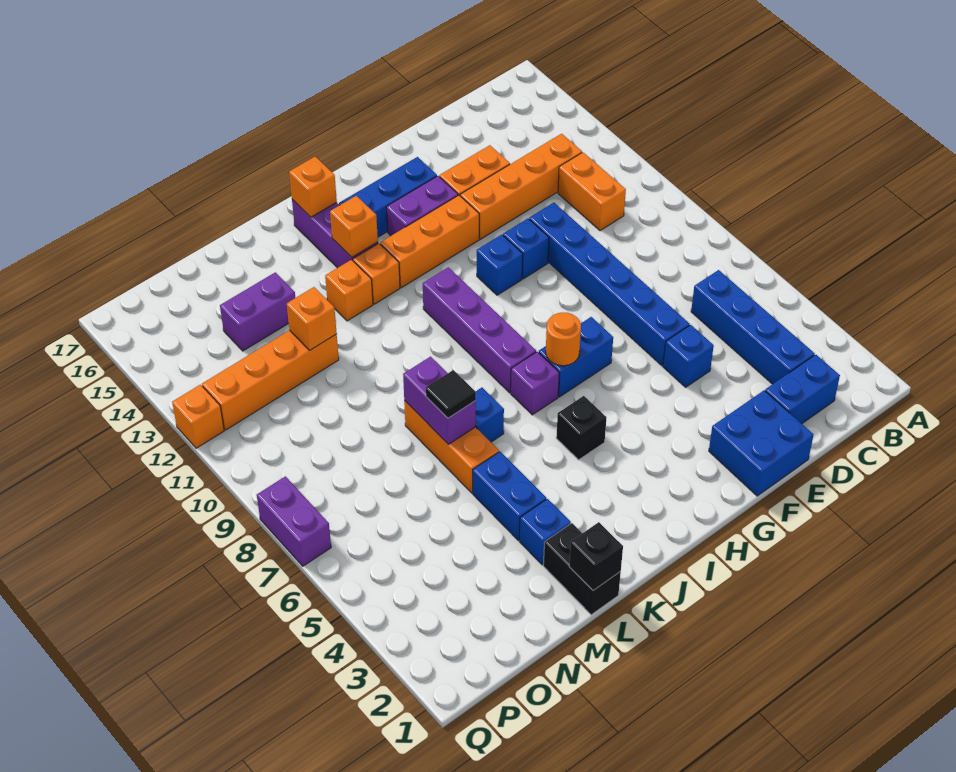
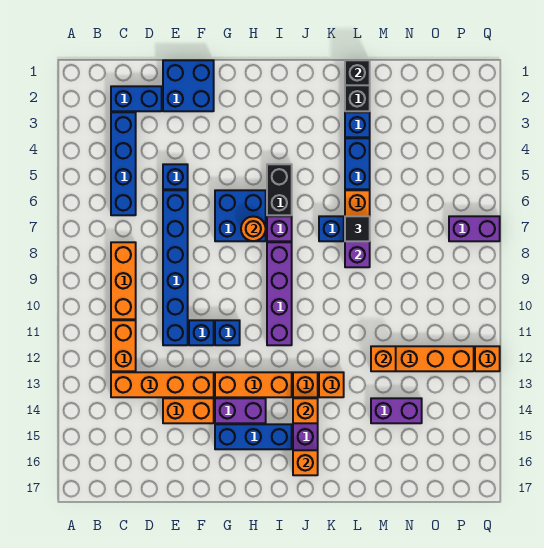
none -> orange 1x3 brick [111,242,136,319]
blue 1x2 brick [539,317,613,397] -> blue 2x2 brick [215,190,266,241]
black 1x1 brick [556,396,606,460] -> black 1x2 brick [267,164,292,215]
purple 1x2 brick [257,476,331,566] -> purple 1x2 brick turned to [449,216,500,241]

